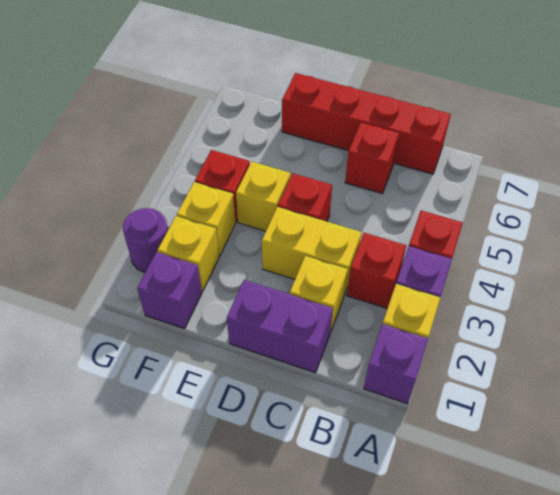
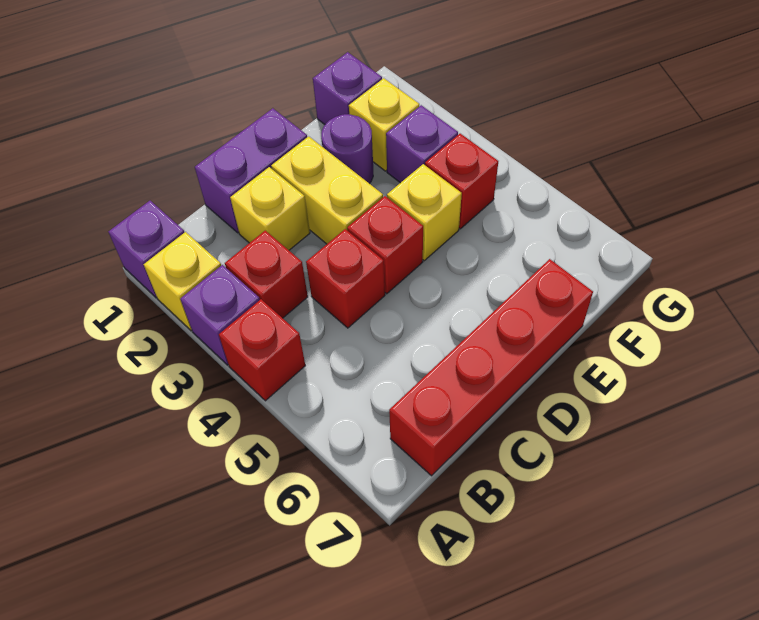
yellow 1x2 brick [262,207,362,295] -> yellow 1x2 brick turned to [271,136,383,244]
red 1x1 brick [345,123,399,194] -> red 1x1 brick moved to [306,229,385,328]
yellow 1x1 brick [177,182,235,256] -> purple 1x1 brick [386,105,458,183]
purple 1x1 round brick [123,208,168,272] -> purple 1x1 round brick moved to [321,114,373,184]

